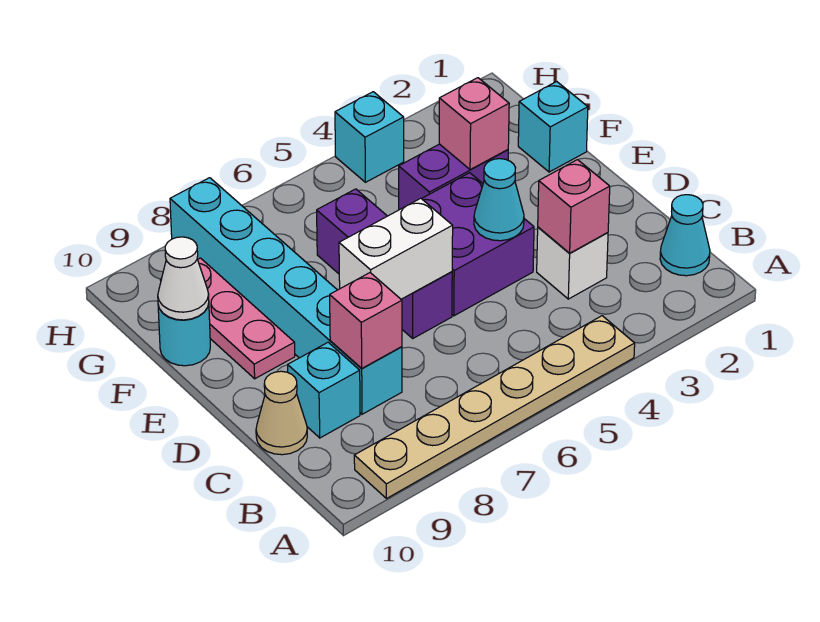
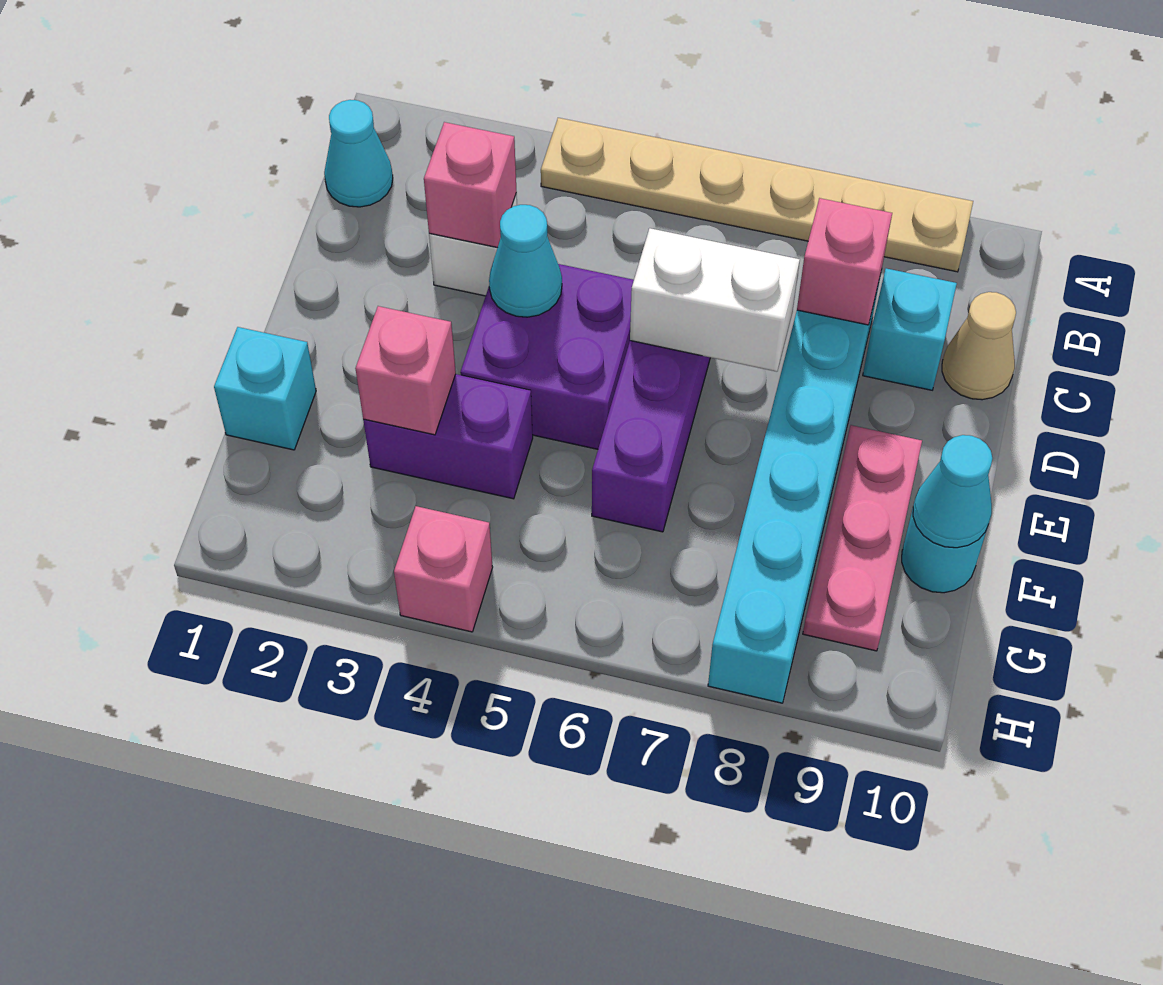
white 1x1 cone [158,237,209,320] -> cyan 1x1 cone [913,435,992,548]
cyan 1x1 brick [335,92,404,182] -> pink 1x1 brick [394,506,493,632]

